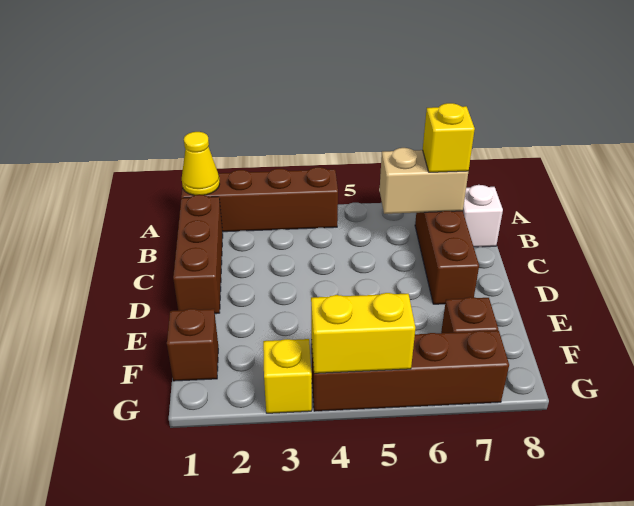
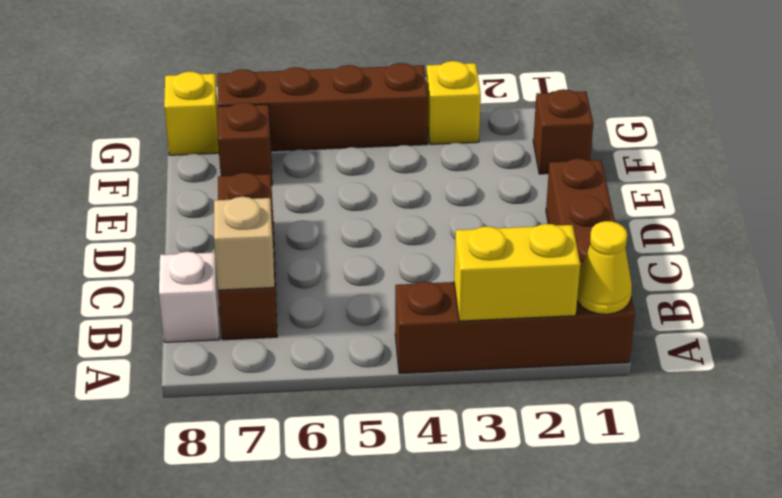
tan 1x2 brick [380,148,468,214] -> tan 1x1 brick [214,197,274,290]
yellow 1x1 brick [423,103,475,172] -> yellow 1x1 brick moved to [164,72,219,155]
yellow 1x2 brick [311,293,415,373] -> yellow 1x2 brick moved to [454,224,580,321]

